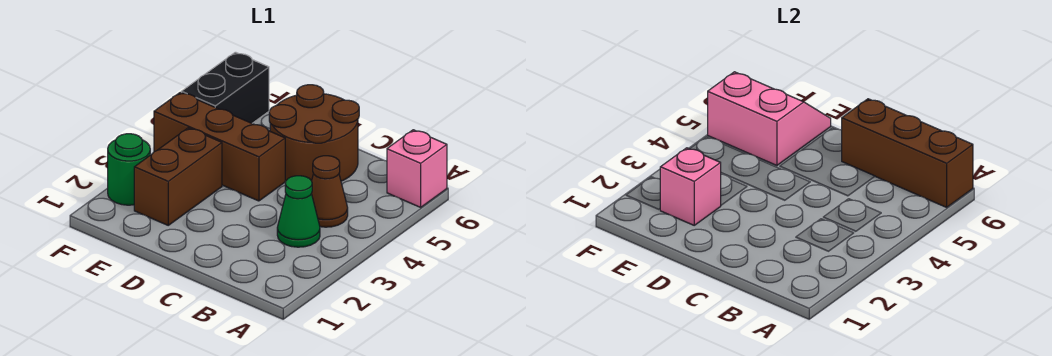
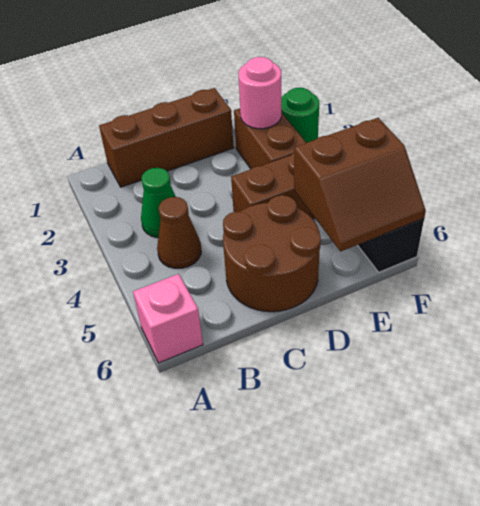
brown 1x3 brick [842,99,973,207] -> brown 1x3 brick moved to [99,88,234,187]
pink 1x1 brick [660,148,721,225] -> pink 1x1 round brick [239,57,281,129]
pink 2x2 slope [708,72,831,165] -> brown 2x2 slope [294,118,426,251]

